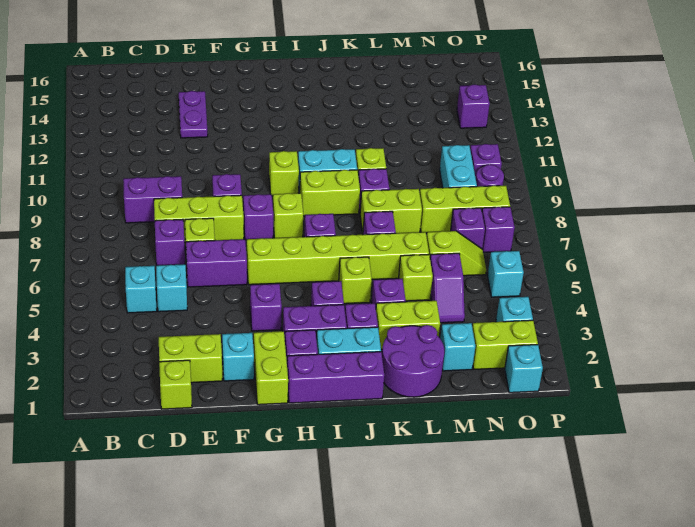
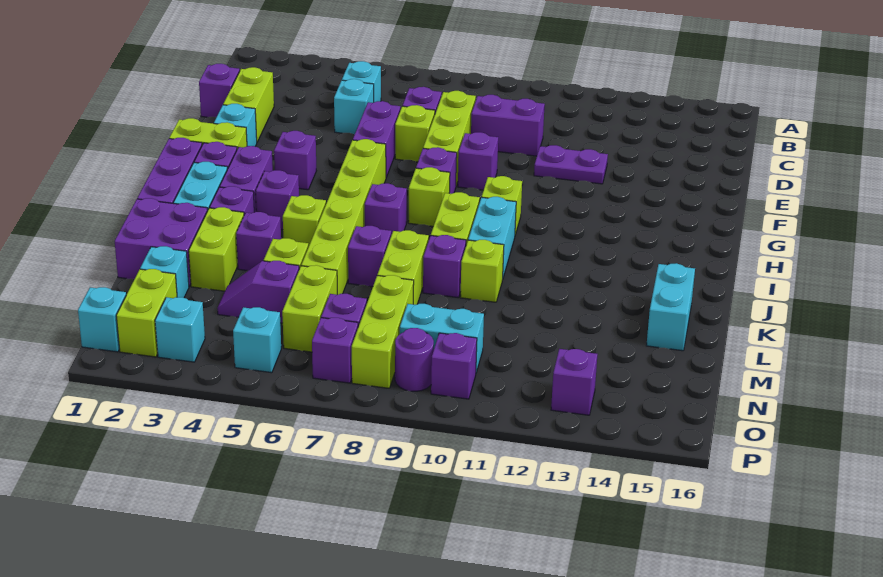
purple 1x2 brick [123,176,182,223] -> purple 1x2 brick turned to [471,95,545,156]
lime 1x1 brick [159,360,192,409] -> purple 1x1 brick [199,64,240,117]
purple 1x2 plate [179,91,208,138] -> purple 1x2 plate moved to [534,145,608,184]
purple 2x2 round brick [382,325,444,397] -> purple 2x2 brick [115,198,208,286]
none -> cyan 1x2 brick [646,263,695,351]
lime 1x2 slope [427,231,486,276] -> lime 1x2 brick [282,265,337,352]

